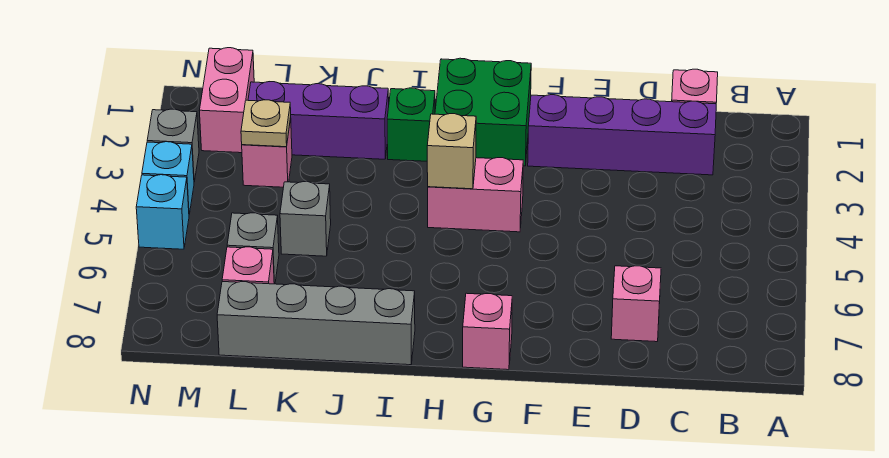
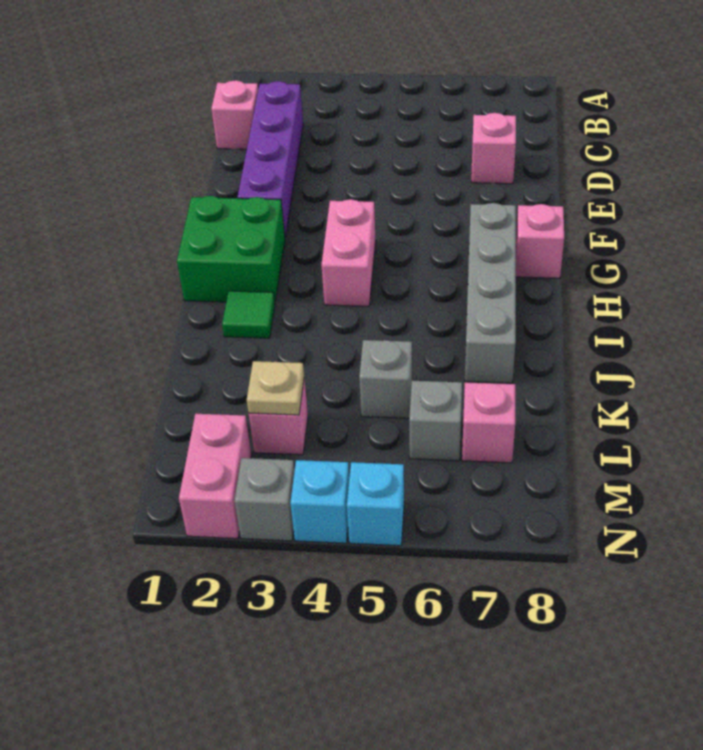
tan 1x1 brick [427,114,476,189] -> none
green 1x1 brick [387,88,435,161] -> green 1x1 tile [222,291,275,338]
grey 1x4 brick [217,282,415,365] -> grey 1x4 brick moved to [465,203,516,383]
purple 1x3 brick [248,82,389,159] -> none
pink 1x2 brick [199,48,254,153] -> pink 1x2 brick turned to [179,414,251,539]

